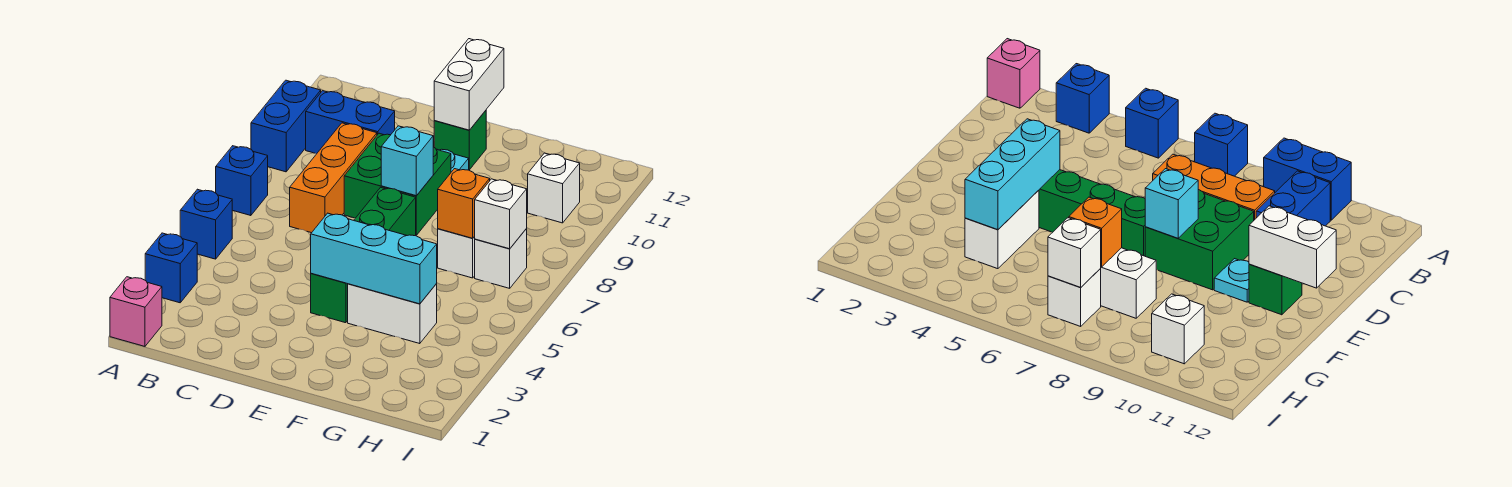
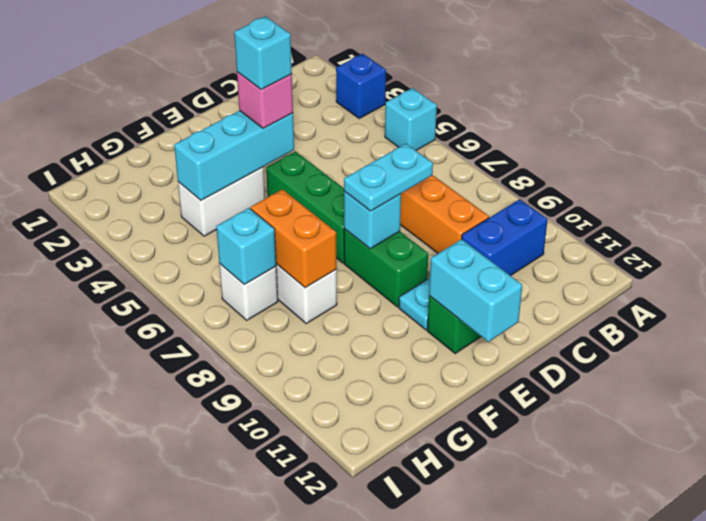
pink 1x1 brick [110,277,162,346] -> pink 1x1 brick moved to [237,72,293,129]
blue 1x1 brick [180,189,232,259] -> cyan 1x1 brick [385,88,437,150]
blue 1x1 brick [216,146,268,216] -> none
blue 1x2 brick [251,80,321,172] -> none
green 2x2 brick [344,133,451,235] -> green 1x2 brick [344,229,428,307]
none -> cyan 1x2 plate [344,143,433,211]
green 1x4 brick [311,187,416,323] -> green 1x3 brick [266,151,344,263]
none -> cyan 1x1 brick [234,16,292,90]
white 1x2 brick [434,39,504,130] -> cyan 1x2 brick [429,239,522,342]
orange 1x1 brick [438,169,490,238] -> orange 1x2 brick [251,189,337,288]
white 1x1 brick [474,179,527,249] -> cyan 1x1 brick [216,208,276,285]
white 1x1 brick [528,153,580,223] -> none

